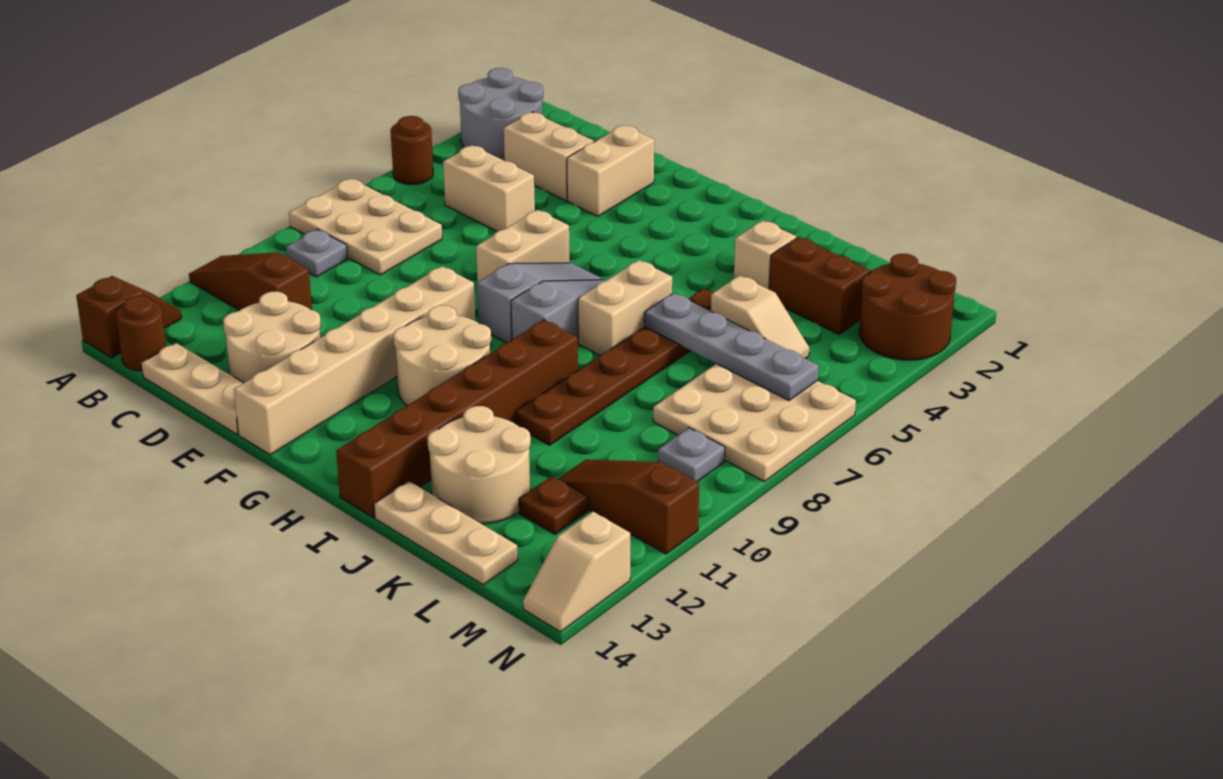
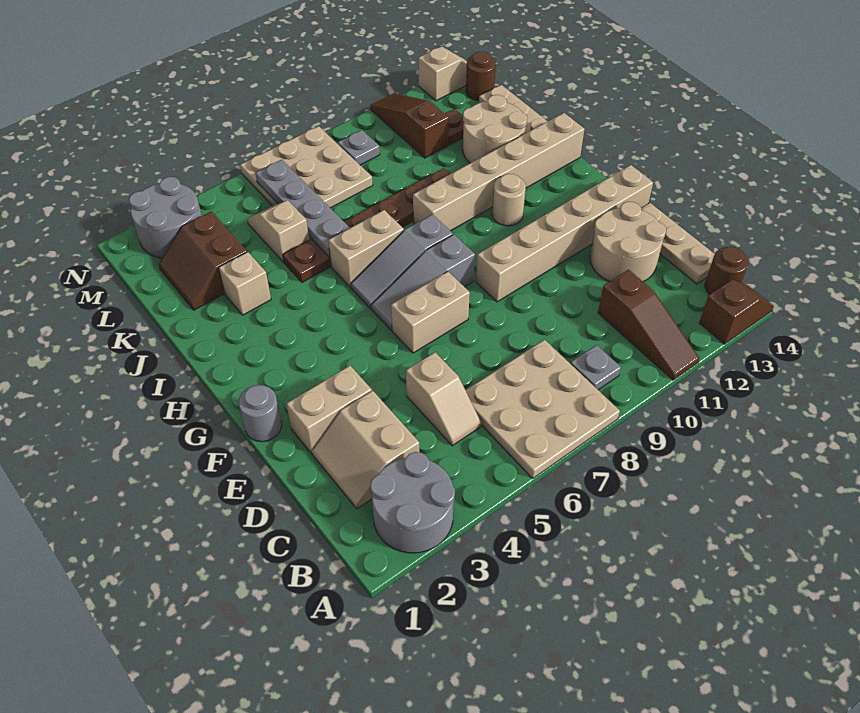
brown 1x1 round brick [391,116,433,185] -> brown 1x1 round brick moved to [466,52,496,101]
tan 2x3 plate [289,178,442,275] -> tan 3x3 plate [466,340,620,478]
brown 1x2 slope [76,276,182,358] -> brown 1x2 slope turned to [699,279,774,344]
tan 1x2 brick [443,145,535,232] -> tan 1x2 slope [406,352,481,446]
none -> grey 1x1 round brick [239,385,282,442]
tan 2x2 round brick [393,305,491,405] -> tan 1x1 round brick [492,174,526,226]
brown 1x6 brick [336,320,578,518] -> tan 1x6 brick [413,113,584,231]
brown 1x3 slope [558,459,699,554] -> brown 1x3 slope turned to [371,94,449,158]
brown 2x2 round brick [859,254,956,360] -> grey 2x2 round brick [129,177,202,258]

